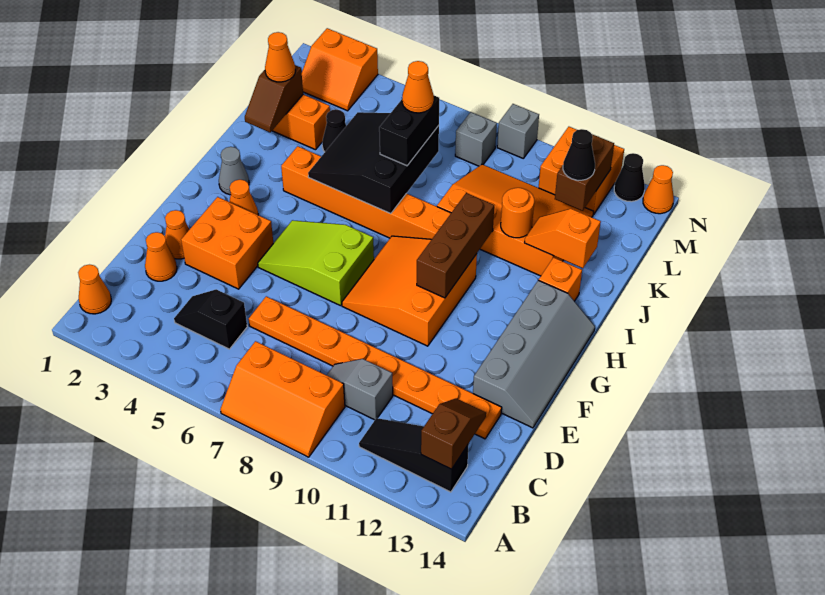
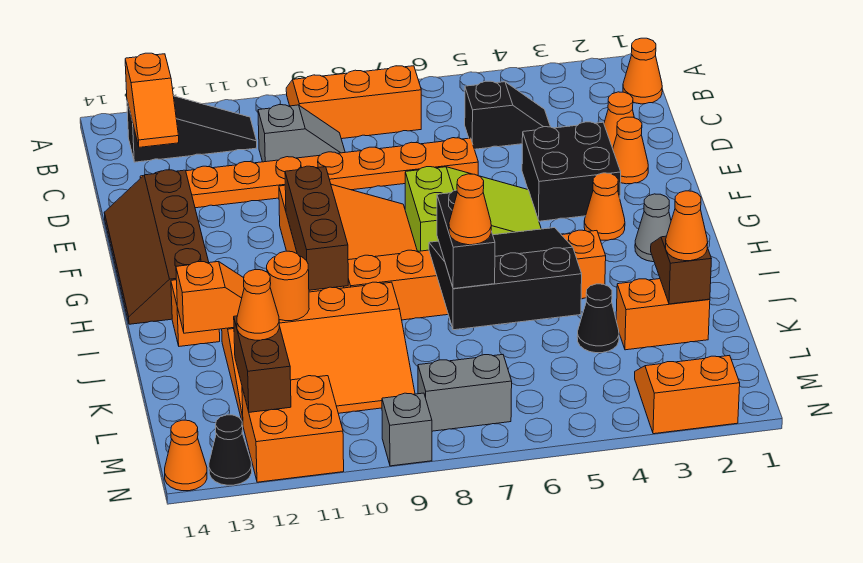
brown 1x2 slope [421,398,486,469] -> orange 1x2 slope [125,53,179,147]
orange 2x2 brick [181,197,273,289] -> black 2x2 brick [522,122,621,221]
grey 2x4 slope [473,280,595,428] -> brown 2x4 slope [104,170,209,324]
black 3x3 slope [308,112,439,214] -> black 3x3 slope turned to [429,228,582,330]
black 1x1 cone [563,129,595,180] -> orange 1x1 cone [237,270,279,340]
grey 1x1 brick [455,112,497,166] -> grey 1x2 brick [418,355,512,431]

